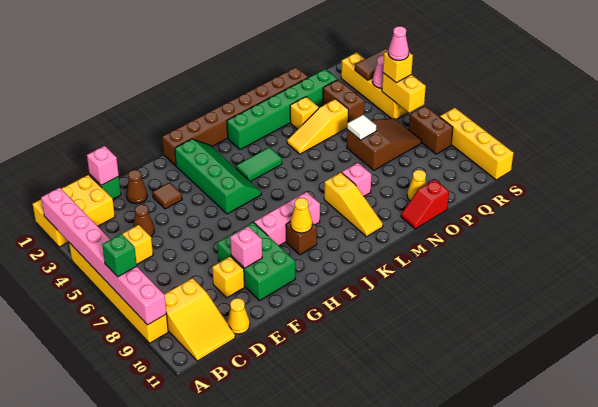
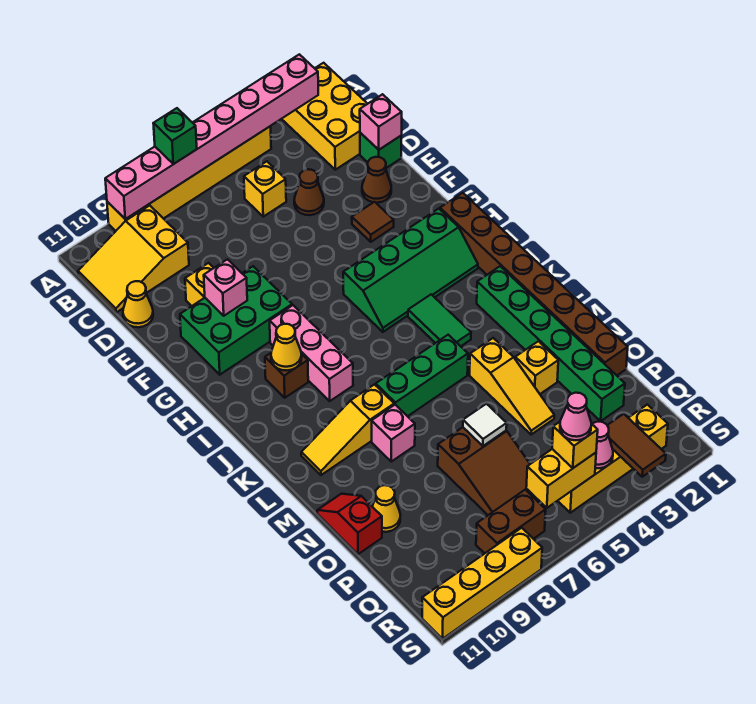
none -> green 1x3 brick [376,335,468,416]
yellow 1x3 slope [287,99,348,154] -> yellow 1x3 slope turned to [470,338,554,435]
brown 1x2 brick [323,80,365,123] -> none

